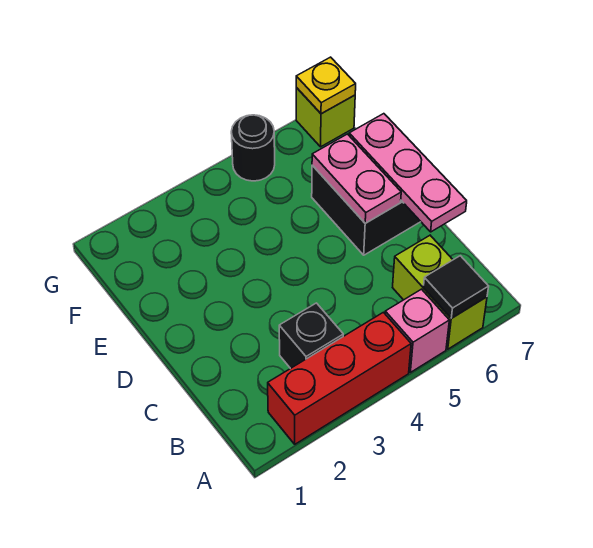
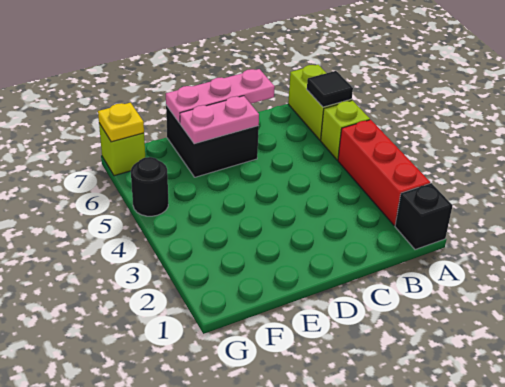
pink 1x1 brick [385,289,449,372] -> lime 1x1 brick [321,100,370,160]
lime 1x2 brick [393,235,487,349] -> lime 1x2 brick turned to [288,65,352,140]
black 1x1 brick [279,303,343,368] -> black 1x1 brick moved to [395,183,452,250]

